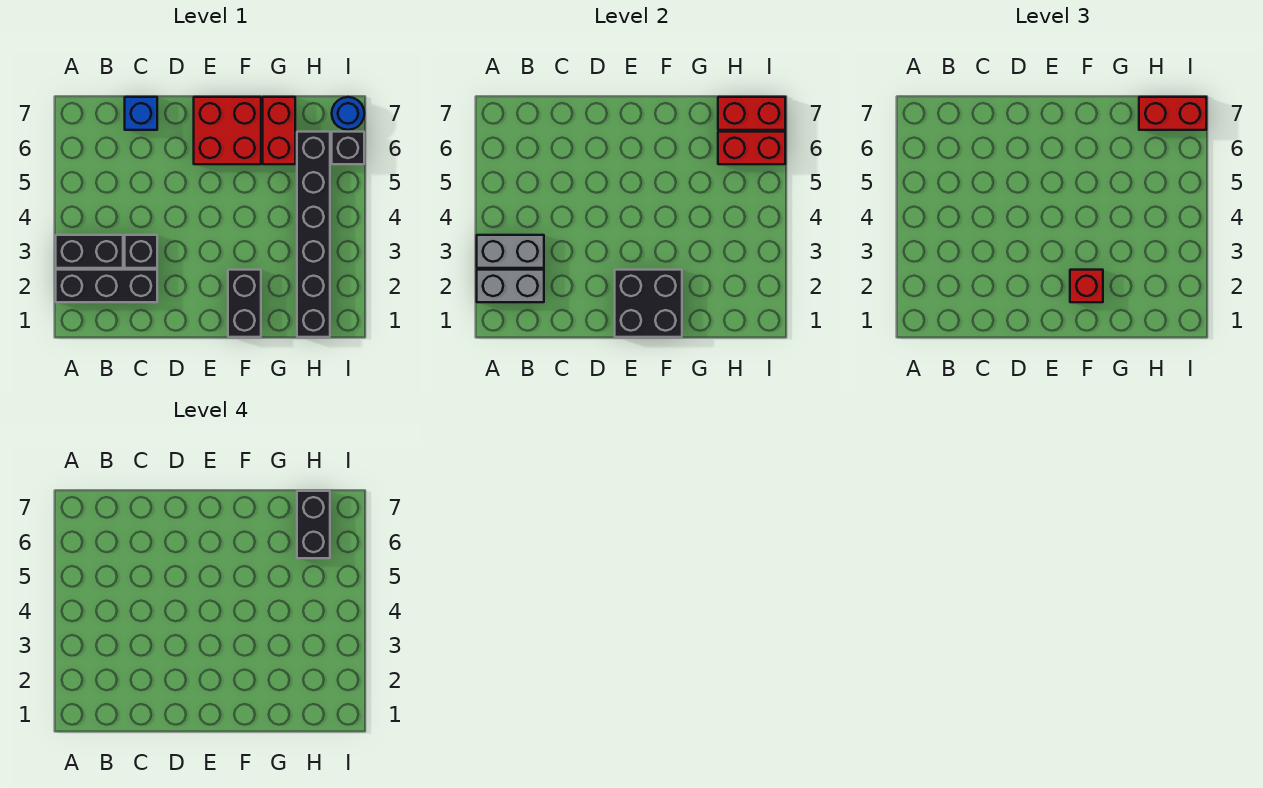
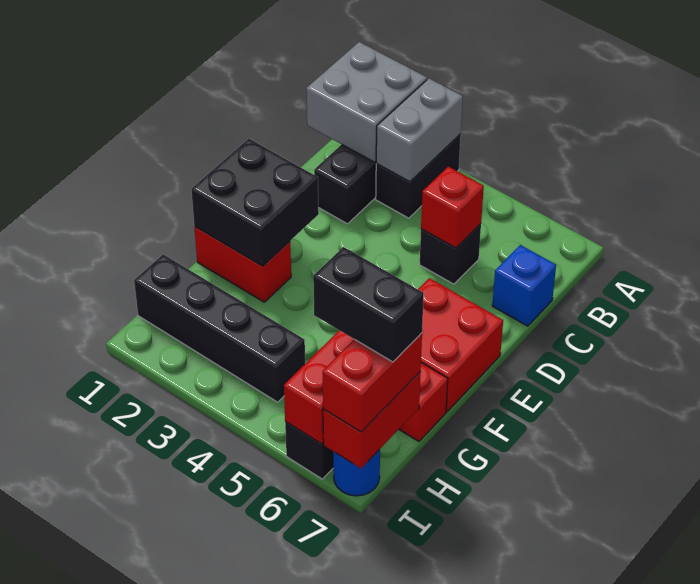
grey 1x2 brick [477,270,544,302] -> grey 2x2 brick [306,42,427,162]
black 1x1 brick [125,235,157,268] -> black 1x1 brick moved to [420,224,481,284]
black 1x2 brick [228,270,261,337] -> red 1x2 brick [194,227,291,302]
red 1x1 brick [1070,270,1103,302] -> red 1x1 brick moved to [421,167,484,248]
black 1x6 brick [297,132,330,337] -> black 1x4 brick [134,254,305,402]

